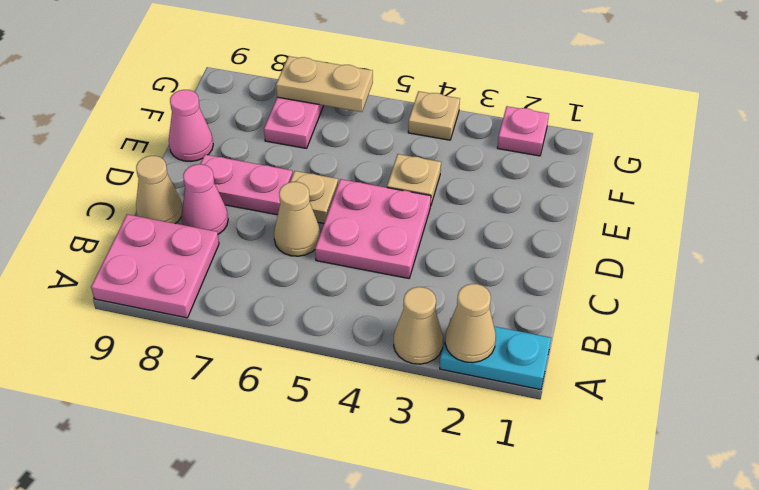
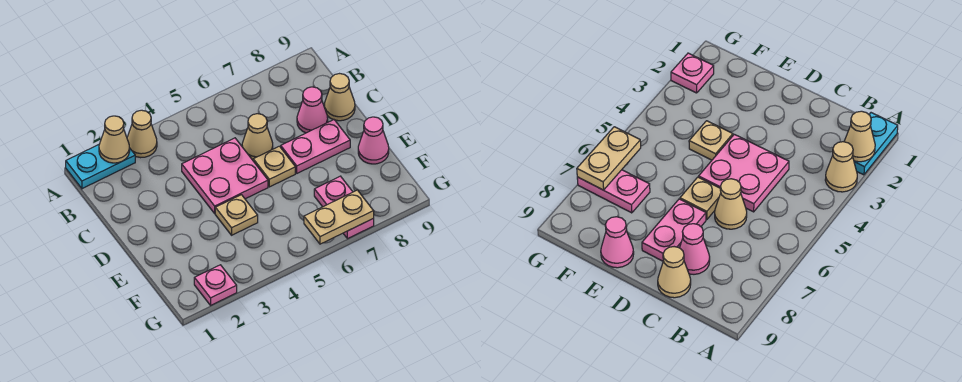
pink 2x2 plate [91,214,219,318] -> none
tan 1x1 plate [408,91,460,140] -> none

